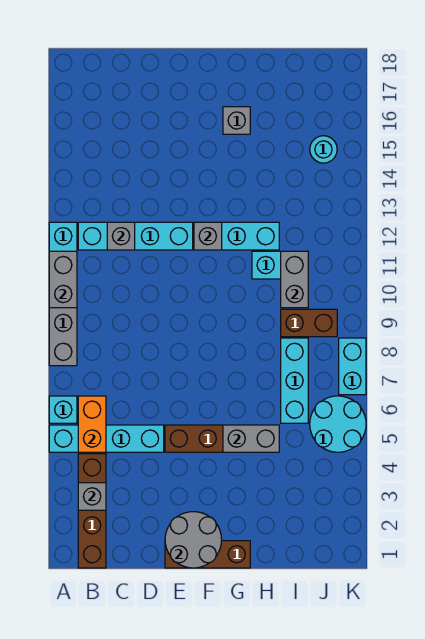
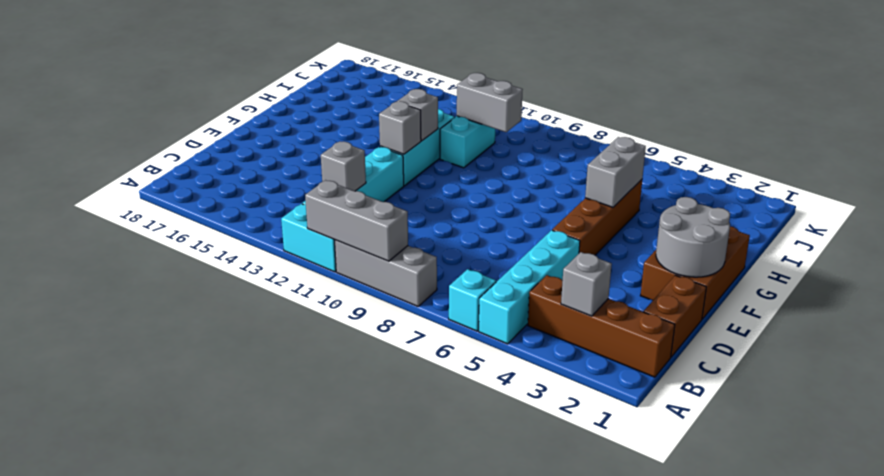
grey 1x2 brick [49,251,77,308] -> grey 1x3 brick [305,180,408,261]
orange 1x2 brick [78,396,106,452] -> none
brown 1x3 brick [165,541,250,568] -> brown 2x3 brick [640,226,750,319]
grey 1x1 brick [223,107,250,134] -> grey 1x1 brick moved to [397,89,438,141]
cyan 1x3 brick [281,338,308,423] -> none
brown 1x2 brick [281,309,337,337] -> brown 1x2 brick moved to [644,275,706,357]
cyan 2x2 round brick [310,396,366,452] -> none
cyan 1x1 round brick [310,136,337,163] -> none
cyan 1x2 brick [339,338,366,395] -> none

